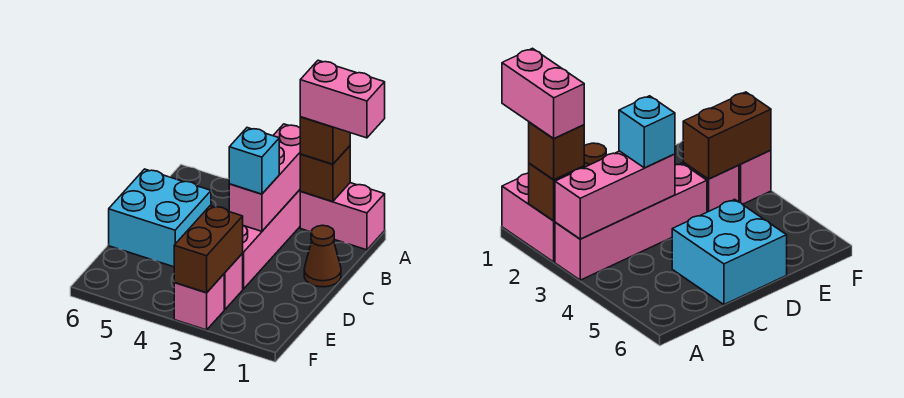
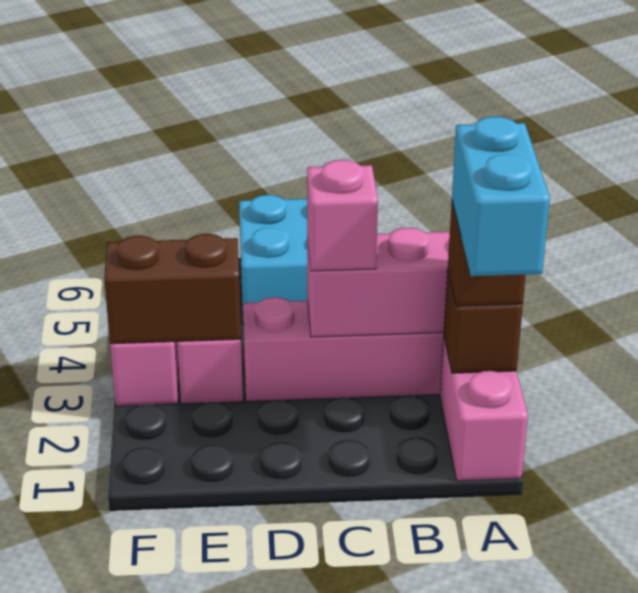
pink 1x2 brick [300,60,385,138] -> cyan 1x2 brick [452,117,550,276]
brown 1x1 cone [304,225,341,287] -> none
cyan 1x1 brick [229,128,279,194] -> pink 1x1 brick [307,160,378,271]

